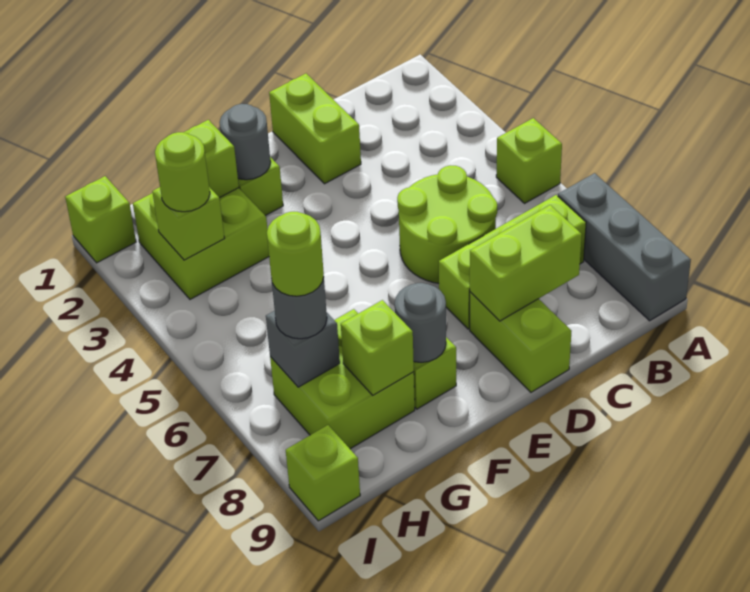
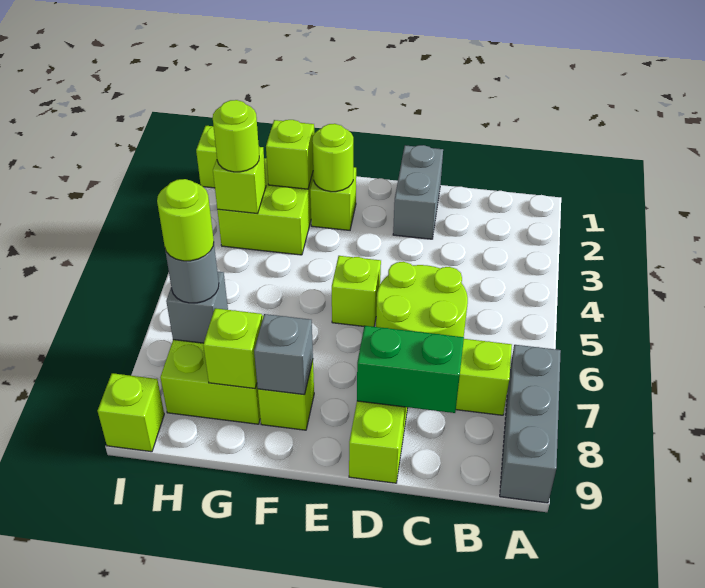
lime 1x1 brick [496,118,562,204] -> lime 1x1 brick moved to [332,256,381,327]
lime 1x2 brick [470,205,582,321] -> green 1x2 brick [357,326,464,413]
lime 1x2 brick [269,74,361,184] -> grey 1x2 brick [393,145,443,239]
grey 1x1 round brick [219,104,271,180] -> lime 1x1 round brick [312,124,353,192]
grey 1x1 round brick [395,283,446,363] -> grey 1x1 brick [254,314,313,395]

